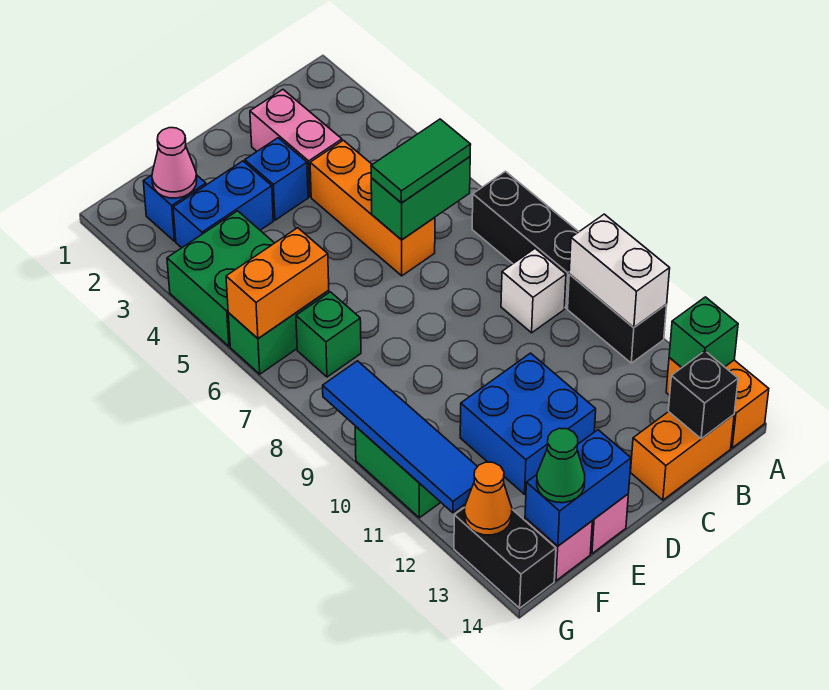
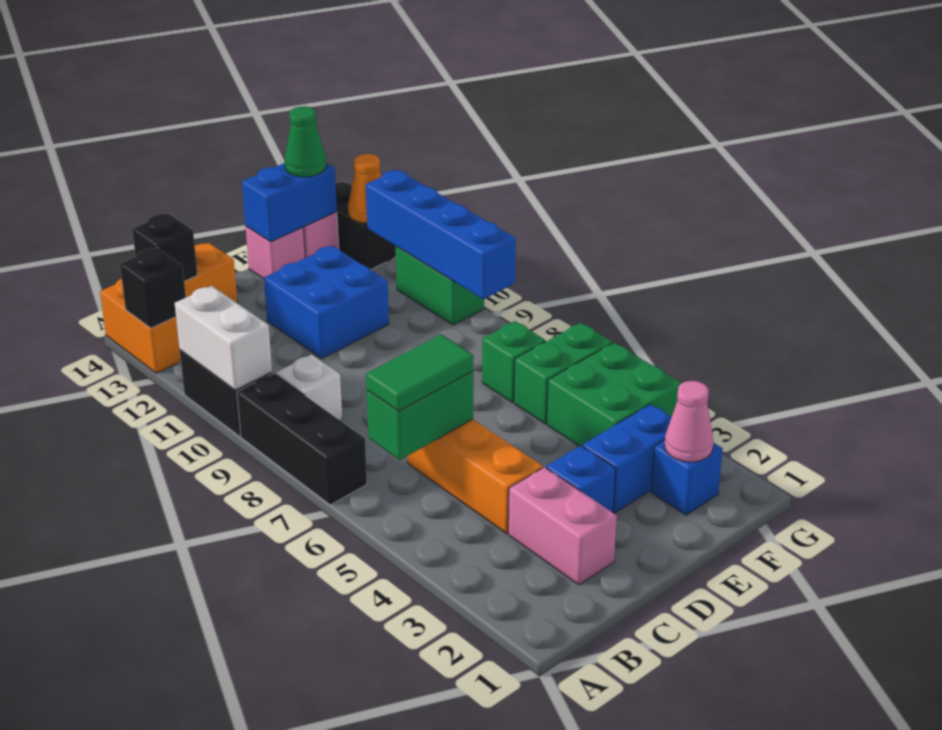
green 1x1 brick [669,297,738,368] -> black 1x1 brick [120,248,186,328]
orange 1x2 brick [226,228,329,338] -> none
blue 1x4 tile [323,361,477,513] -> blue 1x4 brick [366,170,516,299]

